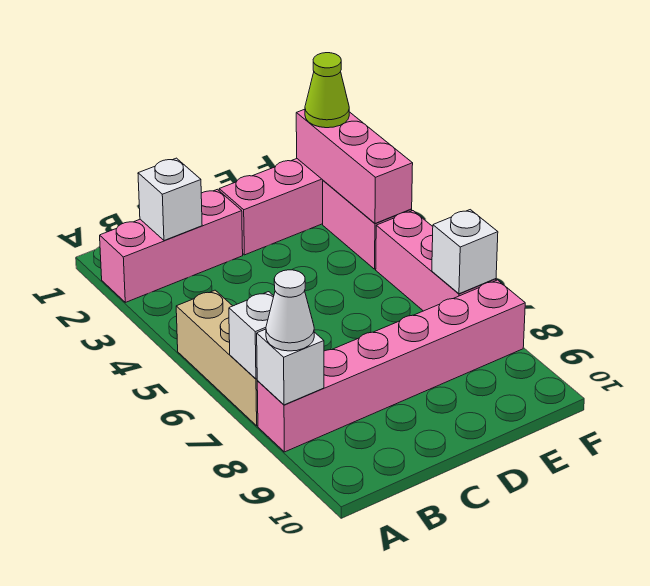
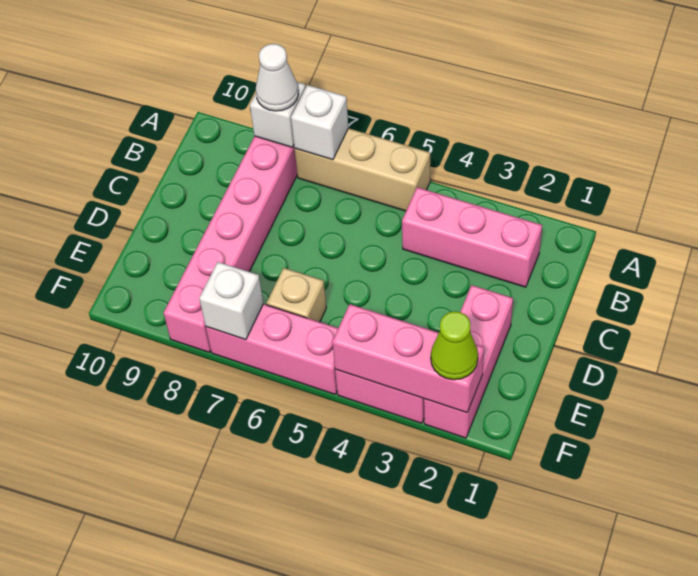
pink 1x3 brick [100,189,243,302] -> pink 1x3 brick turned to [402,187,542,287]
white 1x1 brick [138,158,202,241] -> none
none -> tan 1x1 brick [267,268,326,322]

